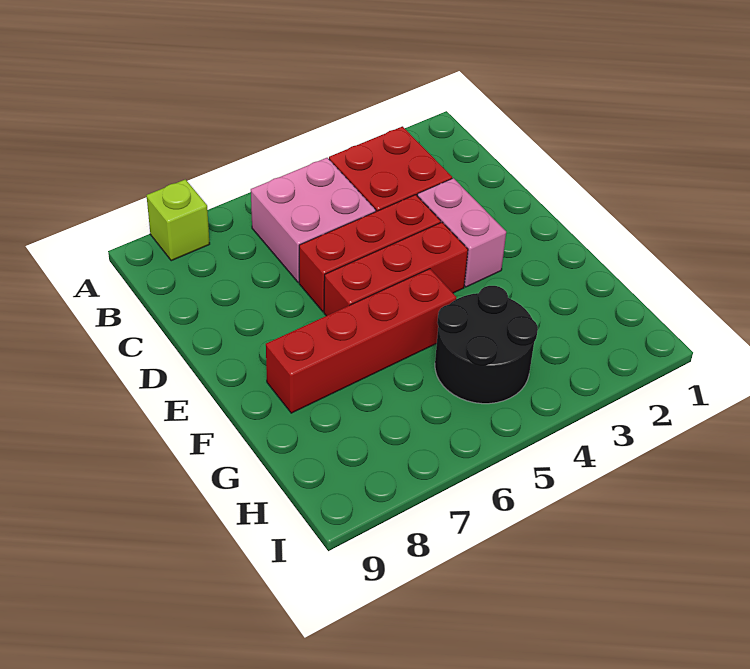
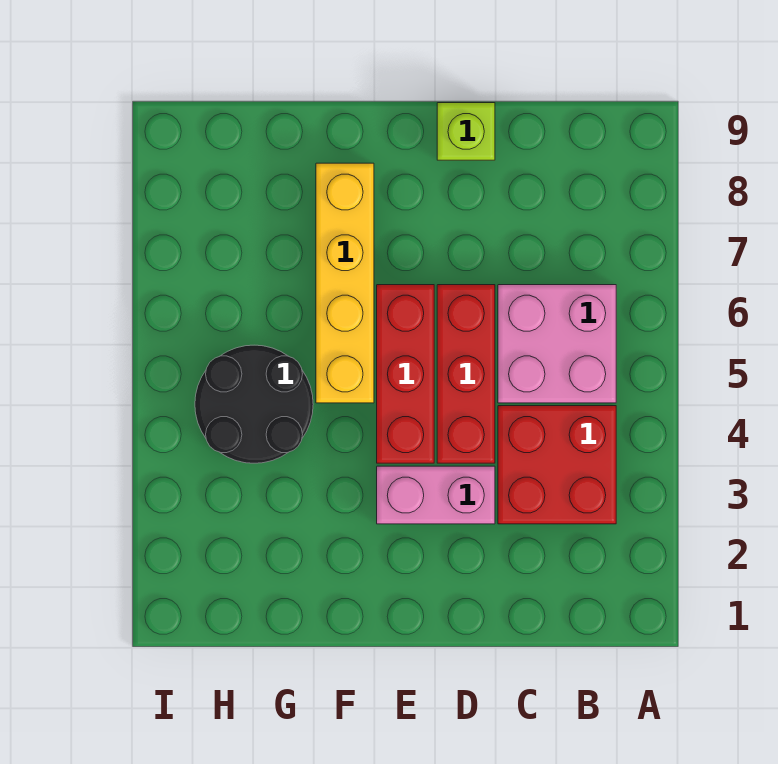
lime 1x1 brick [146,179,210,261] -> lime 1x1 brick moved to [437,103,495,160]
red 1x4 brick [266,269,457,413] -> yellow 1x4 brick [316,163,374,403]

